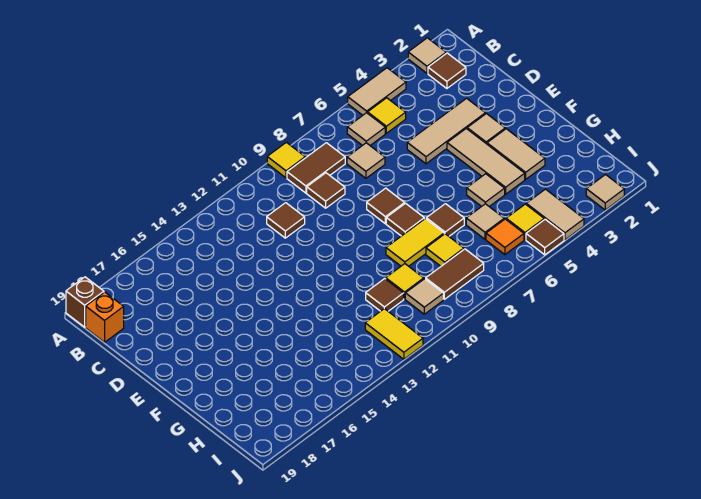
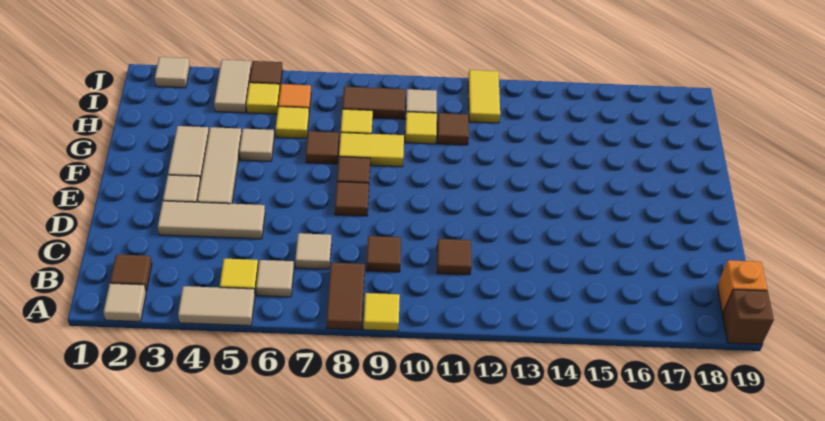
brown 1x2 tile [287,143,345,193] -> brown 1x2 tile turned to [327,263,365,330]
tan 1x1 tile [466,204,504,239] -> yellow 1x1 tile [276,107,309,139]

